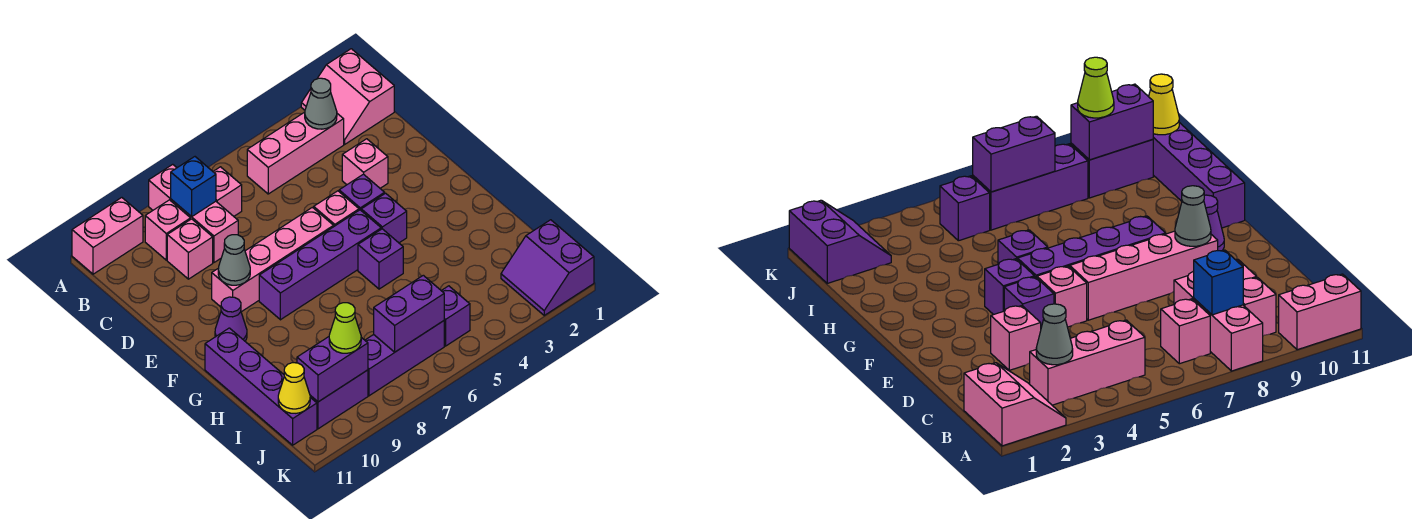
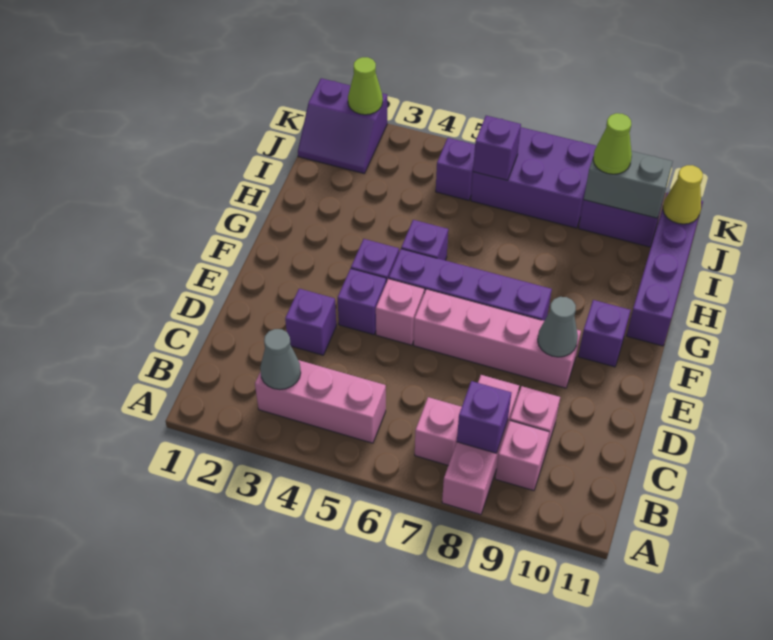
pink 2x2 slope [301,49,394,144] -> none
pink 1x2 brick [72,198,143,274] -> none
blue 1x1 brick [171,157,216,217] -> purple 1x1 brick [457,381,511,453]
pink 1x1 brick [342,139,388,188] -> purple 1x1 brick [285,289,336,355]
purple 1x1 cone [215,297,247,341] -> purple 1x1 brick [578,300,631,367]
purple 2x2 slope [501,220,594,315] -> purple 2x2 slope turned to [298,78,387,174]
purple 1x3 brick [365,321,444,396] -> purple 2x3 brick [471,127,597,228]
purple 1x2 brick [374,275,444,352] -> purple 1x1 brick [473,116,521,180]
purple 1x2 brick [297,337,368,402] -> grey 1x2 brick [584,151,673,218]
none -> lime 1x1 cone [348,57,383,115]

